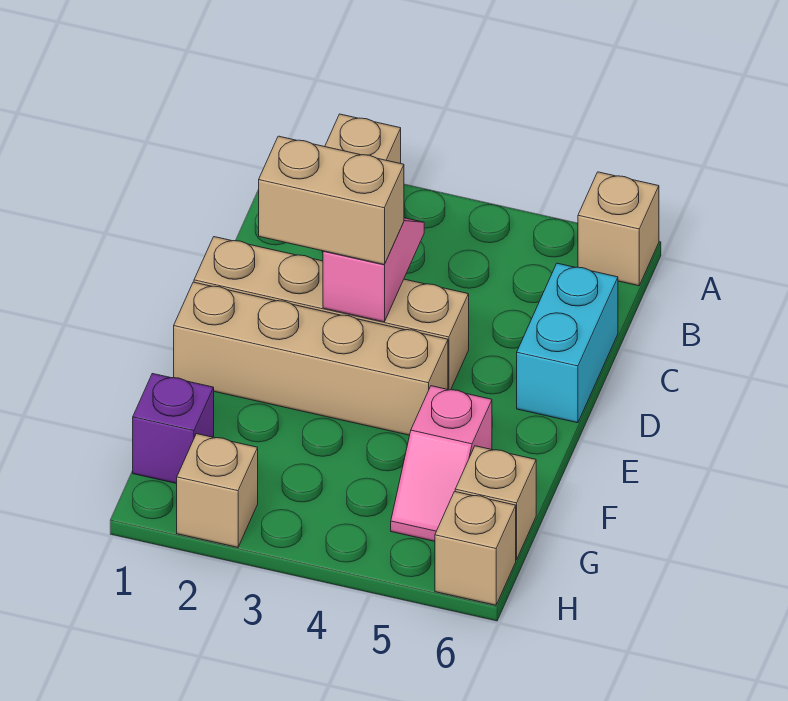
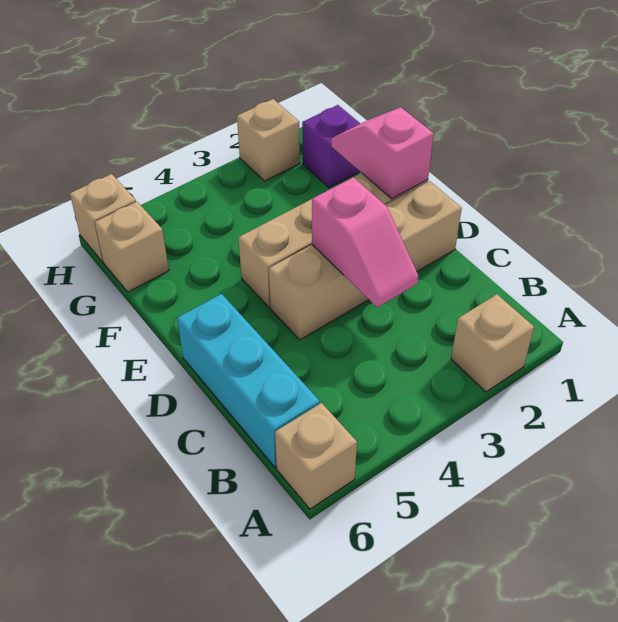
cyan 1x2 brick [517,263,618,423] -> cyan 1x3 brick [177,294,320,468]
tan 1x2 brick [259,136,404,265] -> none
pink 1x2 slope [391,386,492,541] -> pink 1x2 slope moved to [331,107,434,199]

